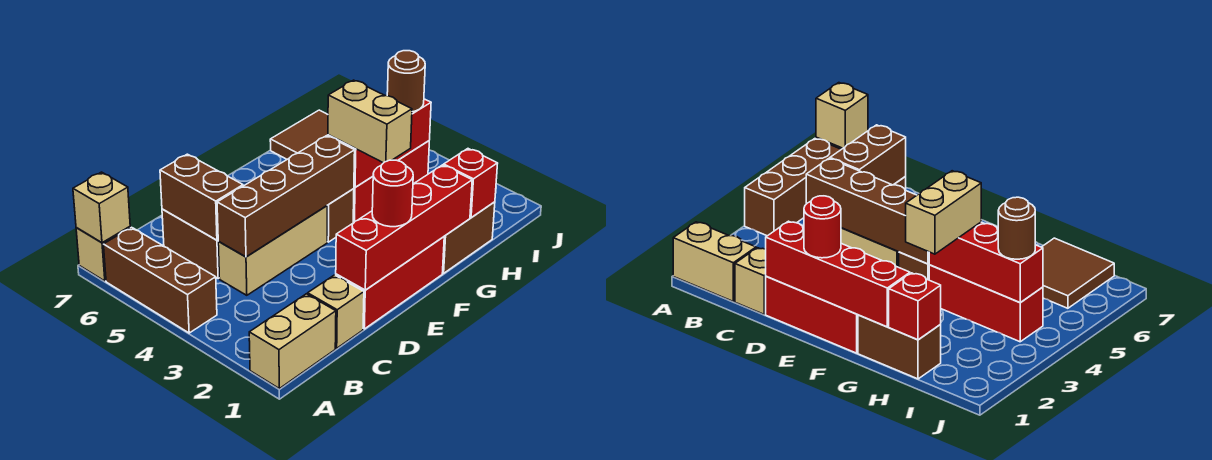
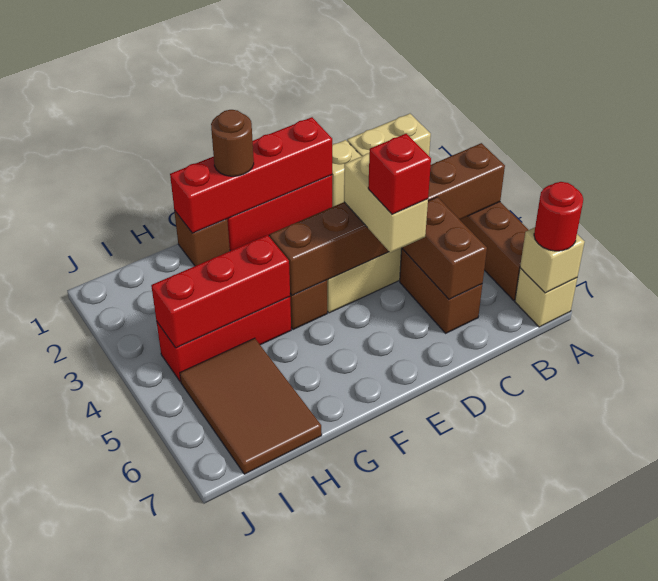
brown 1x4 brick [217,136,355,257] -> brown 1x6 brick [270,143,505,295]
red 1x1 round brick [372,160,413,227] -> red 1x1 round brick moved to [534,182,583,251]
brown 1x2 brick [443,202,495,273] -> brown 1x1 brick [174,211,230,266]
tan 1x2 brick [328,80,412,163] -> tan 1x2 brick moved to [344,153,428,253]
red 1x1 brick [444,149,498,218] -> red 1x1 brick moved to [368,134,431,214]
brown 2x2 tile [270,110,328,159] -> brown 2x3 tile [180,338,322,474]
brown 1x1 round brick [387,51,425,112] -> brown 1x1 round brick moved to [211,110,254,176]

